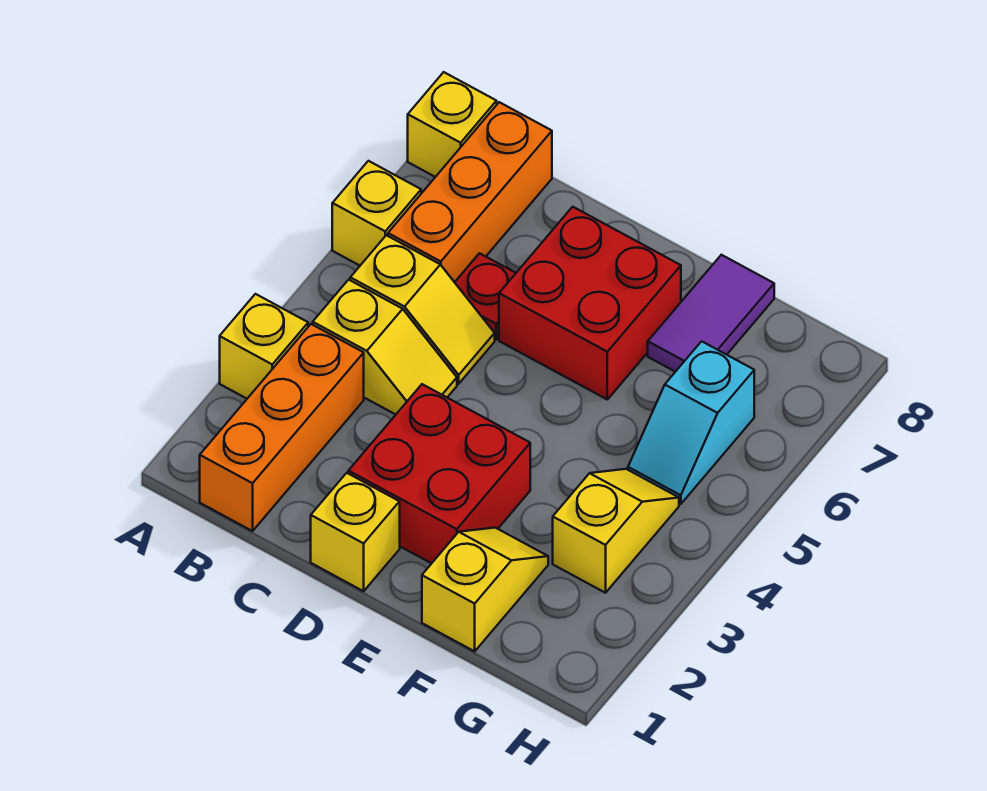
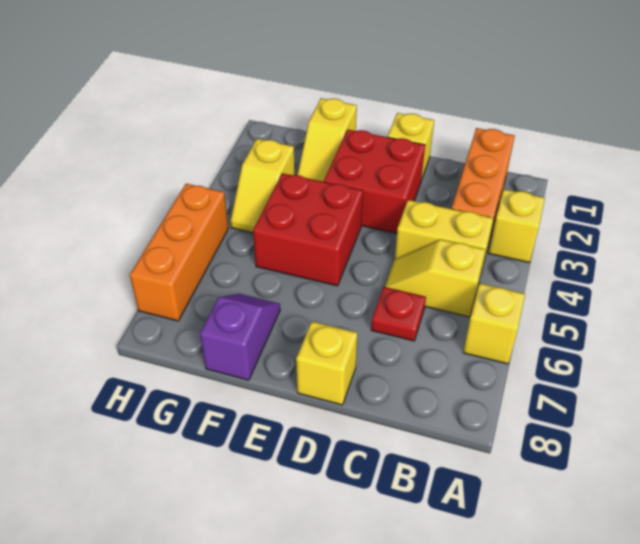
yellow 1x1 brick [408,72,497,177] -> yellow 1x1 brick moved to [296,322,357,405]
yellow 1x2 slope [313,280,457,415] -> yellow 1x2 brick [395,200,493,280]
orange 1x3 brick [388,102,552,282] -> orange 1x3 brick moved to [130,184,228,321]
red 2x2 brick [499,207,681,399] -> red 2x2 brick moved to [253,173,363,286]
purple 1x2 tile [648,255,774,372] -> purple 1x2 slope [200,294,280,380]
cyan 1x2 slope [628,341,754,504] -> none

